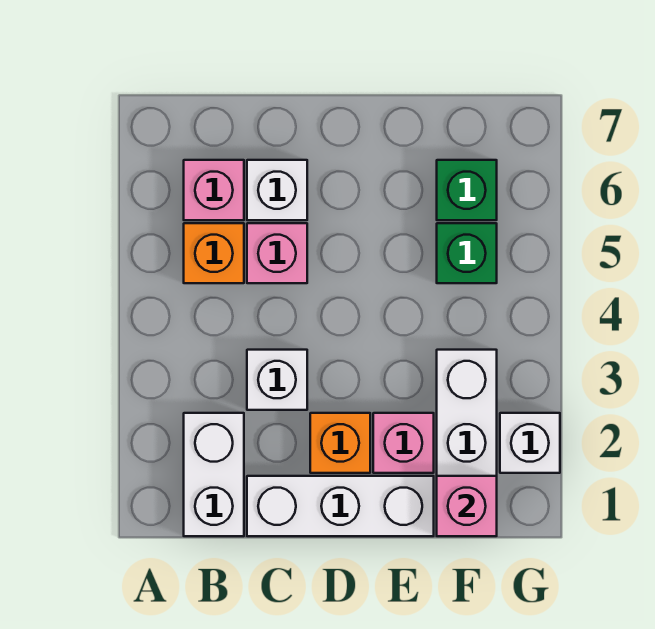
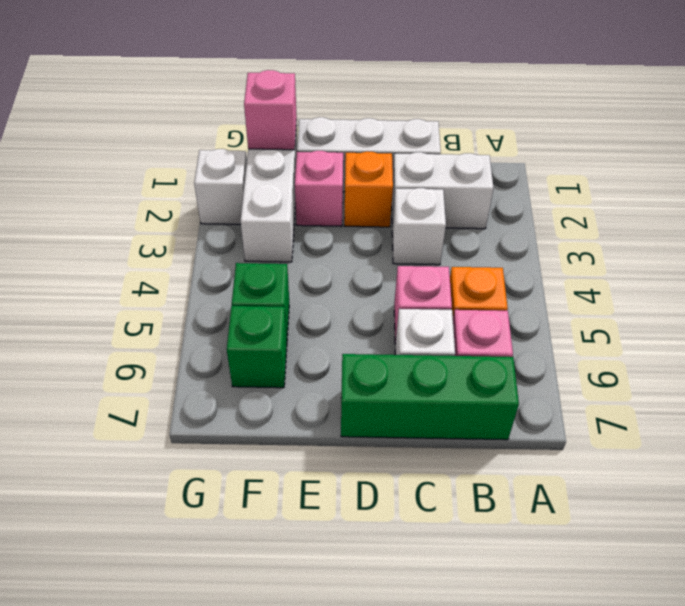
white 1x2 brick [184,413,244,536] -> white 1x2 brick turned to [392,152,493,229]
none -> green 1x3 brick [341,354,519,440]

